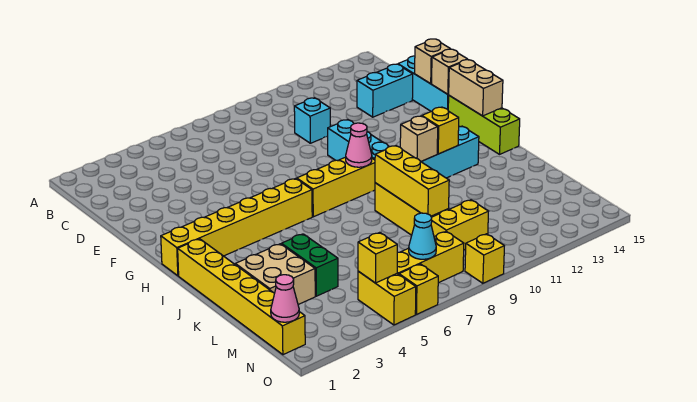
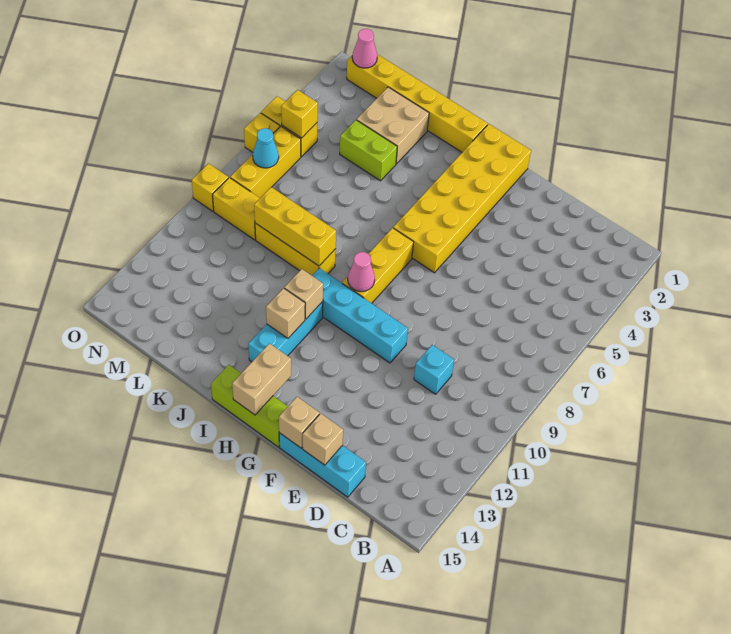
cyan 1x2 brick [357,64,413,117] -> none
tan 1x2 brick [449,59,503,116] -> tan 1x2 brick turned to [232,343,291,415]
yellow 1x6 brick [161,179,312,276] -> yellow 2x6 brick [393,124,531,273]
yellow 1x1 brick [422,107,459,154] -> tan 1x1 brick [266,288,305,338]
green 1x2 brick [281,234,338,296] -> lime 1x2 brick [340,120,397,181]
yellow 1x2 brick [431,200,489,250] -> yellow 1x2 brick turned to [213,178,260,240]

